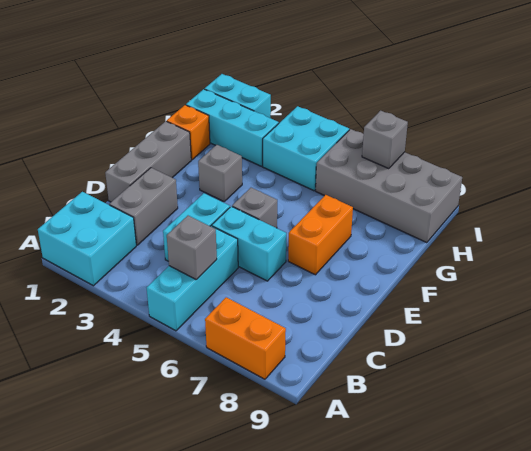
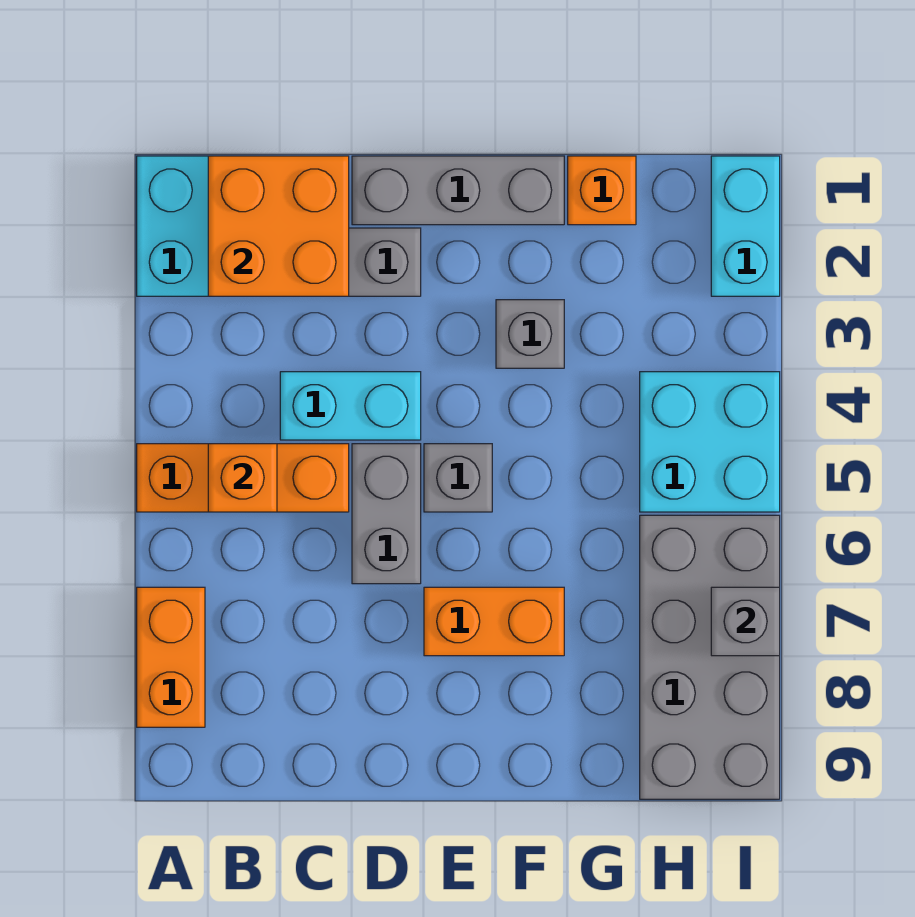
cyan 1x3 brick [147,226,238,331] -> orange 1x3 brick [137,444,349,512]
none -> orange 2x2 brick [208,156,349,296]
grey 1x1 brick [167,216,217,280] -> orange 1x1 brick [208,444,277,512]
cyan 1x2 brick [212,206,286,281] -> grey 1x2 brick [352,444,421,584]
cyan 1x3 brick [186,89,279,166] -> none

